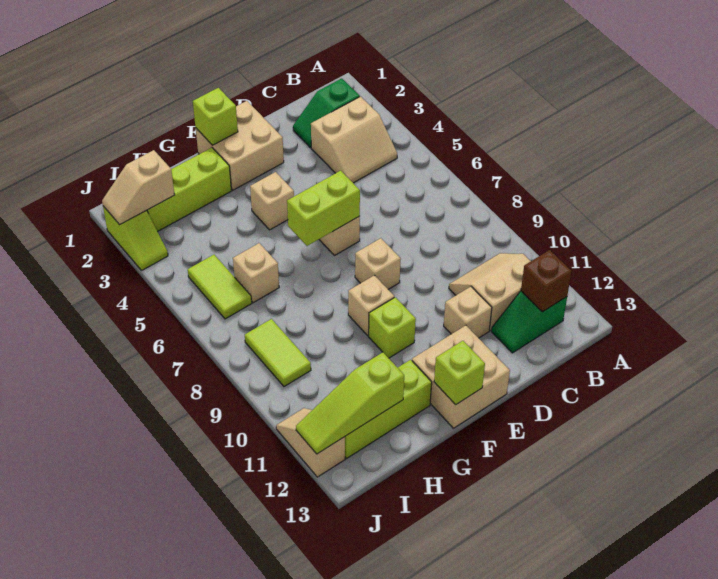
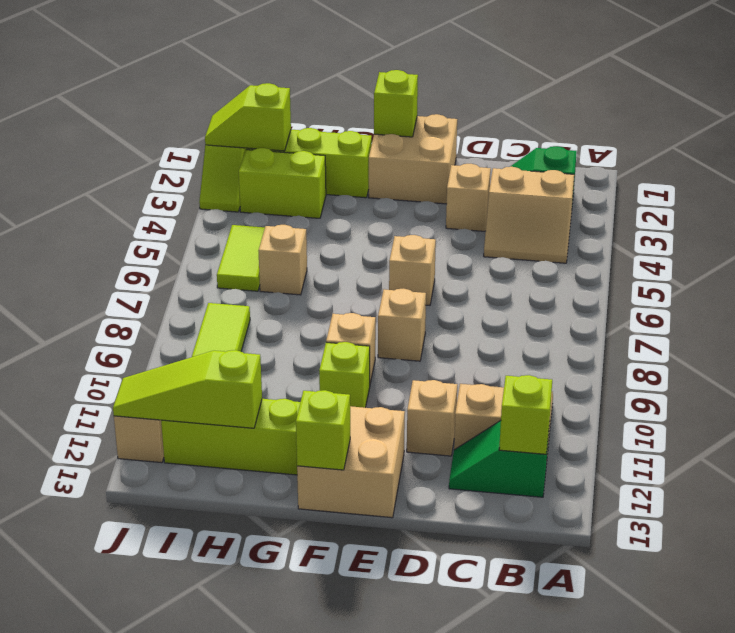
brown 1x1 brick [521,250,572,312] -> lime 1x1 brick [499,375,552,454]
lime 1x2 brick [287,171,360,246] -> lime 1x2 brick moved to [239,148,326,218]
tan 1x1 brick [250,172,294,230] -> tan 1x1 brick moved to [446,164,491,231]
tan 1x2 slope [102,150,175,225] -> lime 1x2 slope [205,83,291,151]

